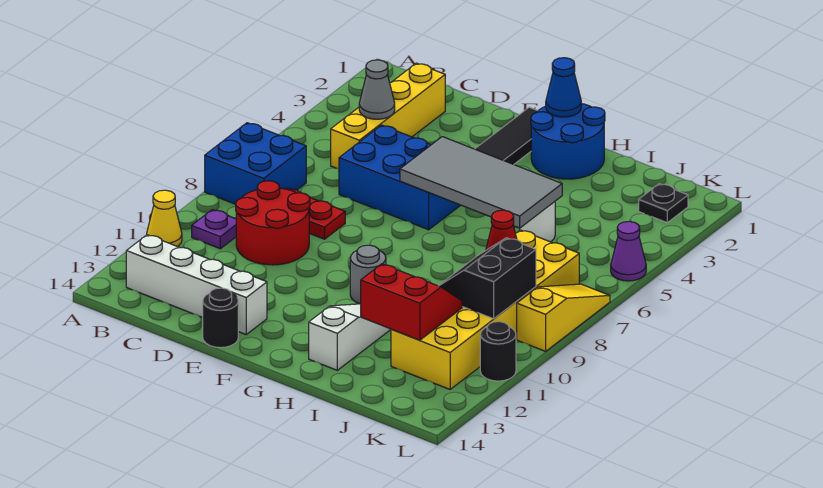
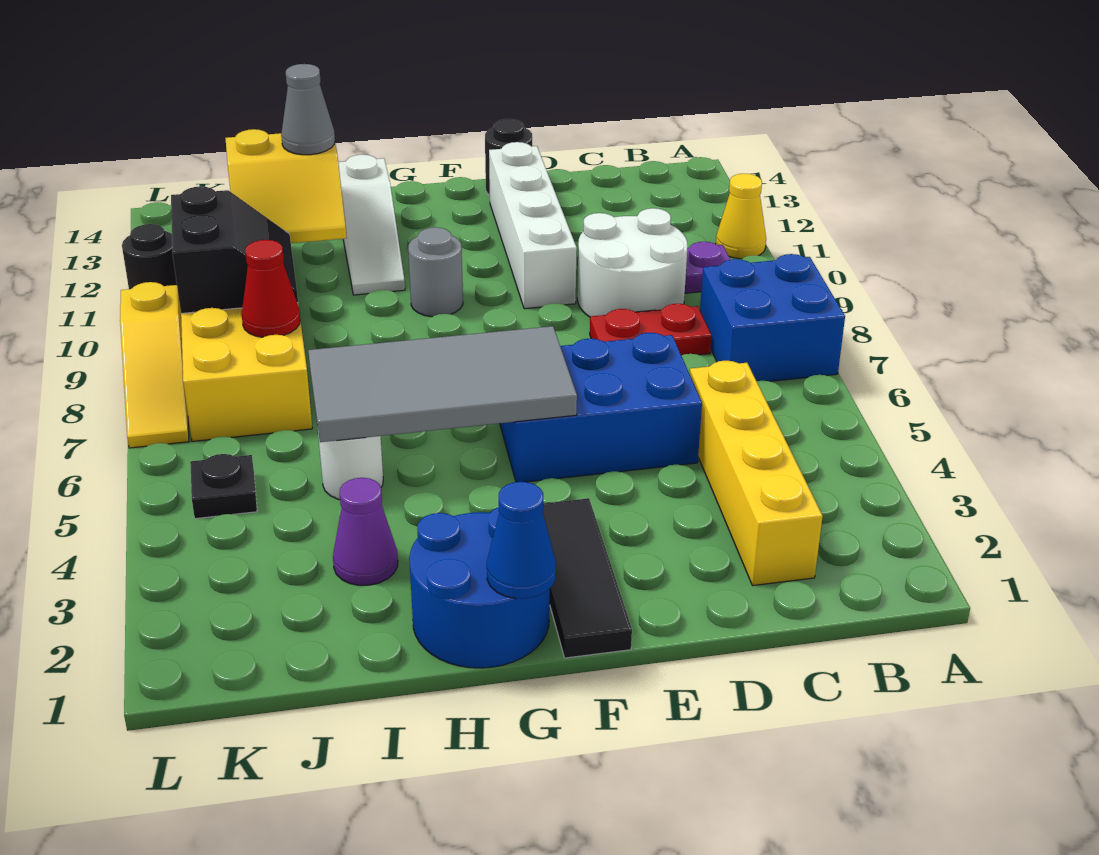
white 1x4 brick [126,235,267,334] -> white 1x4 brick turned to [489,142,577,309]
grey 1x1 cone [359,60,395,119] -> grey 1x1 cone moved to [281,64,335,155]
red 2x2 round brick [236,181,310,265] -> white 2x2 round brick [577,208,688,317]
red 2x2 slope [361,264,462,340] -> yellow 2x2 slope [225,129,346,243]
black 1x1 plate [639,184,688,223] -> black 1x1 plate moved to [190,454,257,519]
purple 1x1 cone [611,221,646,281] -> purple 1x1 cone moved to [333,478,398,585]

